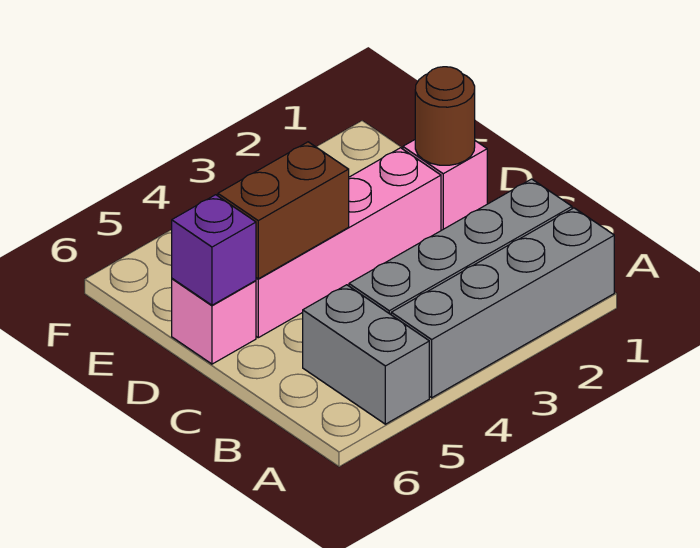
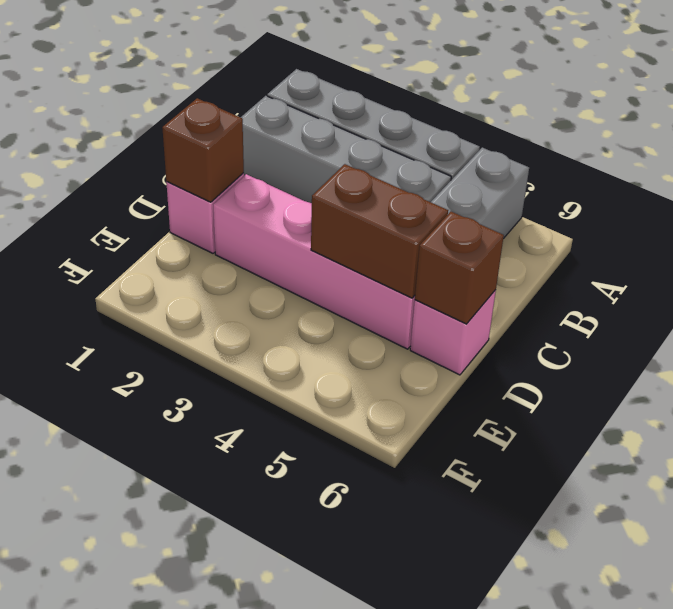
brown 1x1 round brick [415,67,475,165] -> brown 1x1 brick [162,98,244,202]
purple 1x1 brick [172,195,256,305] -> brown 1x1 brick [415,212,504,324]

